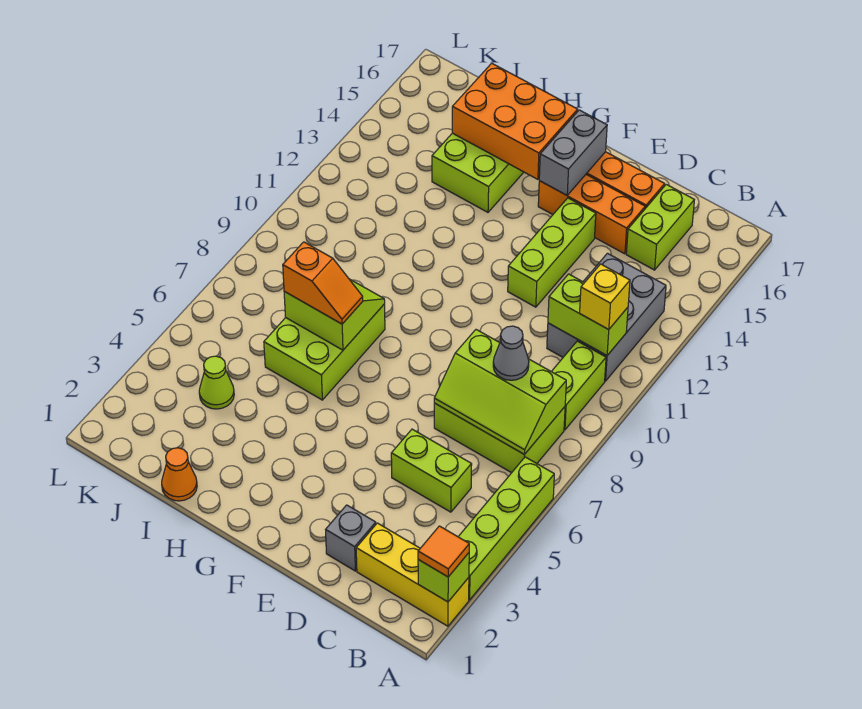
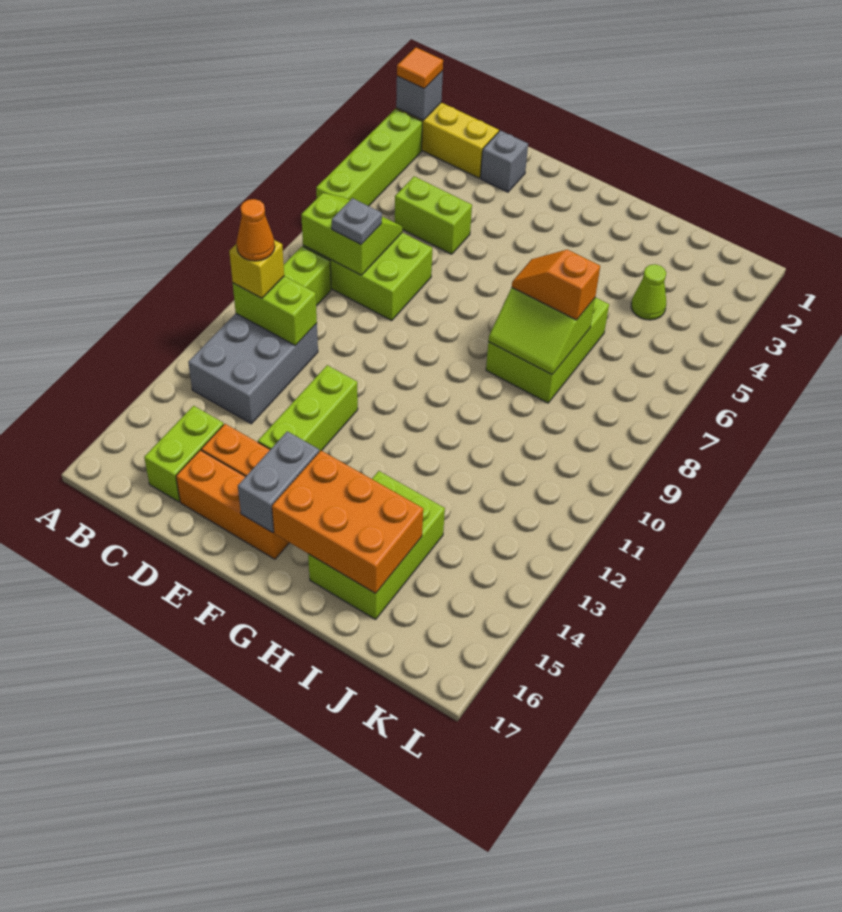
lime 1x1 brick [418,553,469,602] -> grey 1x1 brick [396,71,443,120]
lime 2x3 slope [434,330,566,455] -> lime 2x2 slope [301,193,402,275]
grey 1x1 cone [493,326,529,380] -> grey 1x1 plate [332,198,382,244]
orange 1x1 cone [162,448,197,501] -> orange 1x1 cone moved to [236,199,275,261]

